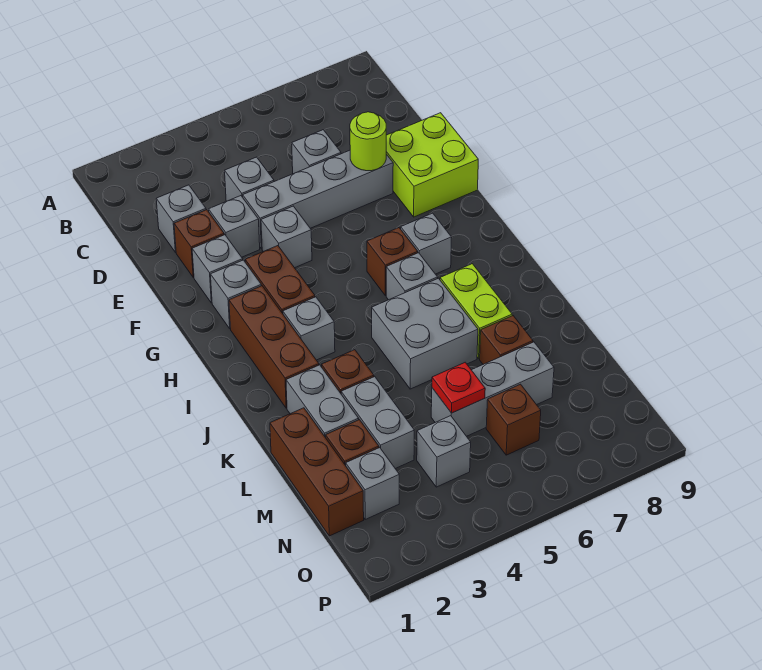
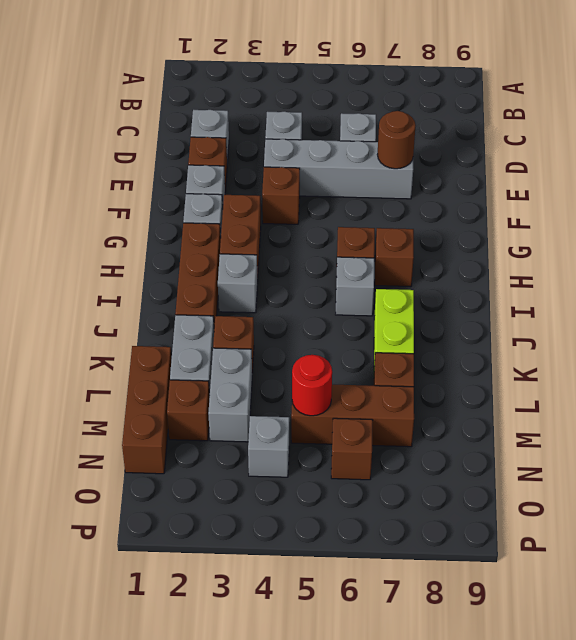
grey 1x1 brick [209,196,260,257] -> none
lime 1x1 round brick [350,112,386,171] -> brown 1x1 round brick [377,111,416,169]
lime 2x2 brick [386,113,478,217] -> none
grey 1x1 brick [261,206,312,268] -> brown 1x1 brick [262,167,300,224]
grey 1x1 brick [401,213,452,274] -> brown 1x1 brick [375,228,414,287]
grey 2x2 brick [372,278,478,389] -> none
grey 1x3 brick [431,342,554,436] -> brown 1x3 brick [291,385,414,447]
red 1x1 plate [432,362,485,413] -> red 1x1 round brick [292,355,332,416]
grey 1x1 brick [346,448,399,519] -> none

